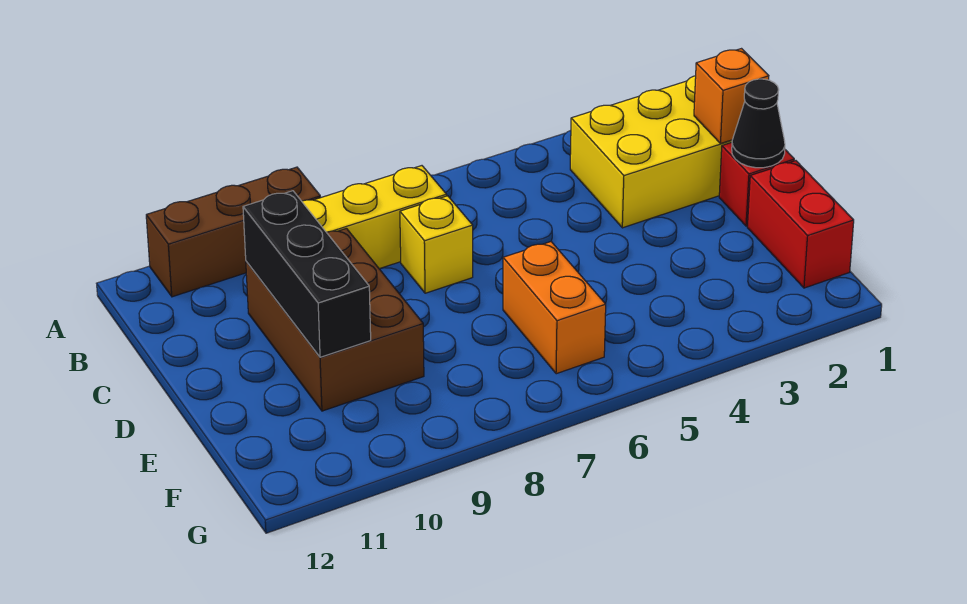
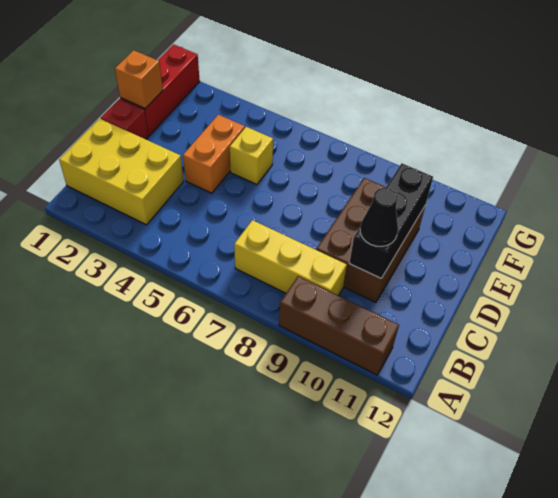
orange 1x1 brick [694,49,769,143] -> orange 1x1 brick moved to [115,50,163,109]
yellow 1x1 brick [400,196,473,293] -> yellow 1x1 brick moved to [230,127,273,185]
black 1x1 cone [732,79,785,168] -> black 1x1 cone moved to [360,188,398,246]
red 1x2 brick [747,161,854,288] -> red 1x3 brick [120,44,200,136]
orange 1x2 brick [503,242,606,374] -> orange 1x2 brick moved to [183,115,245,193]

